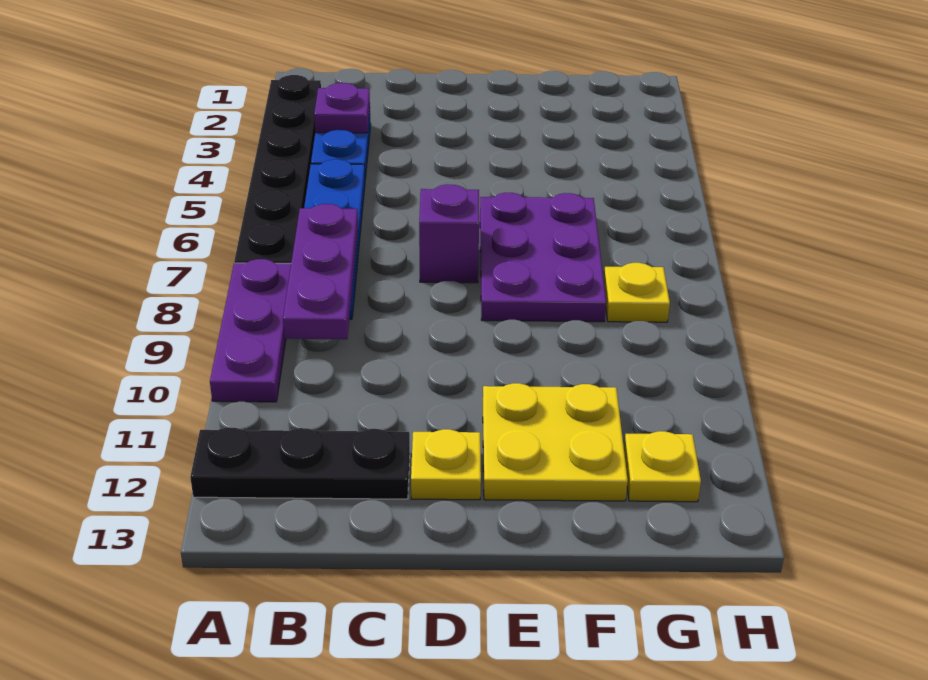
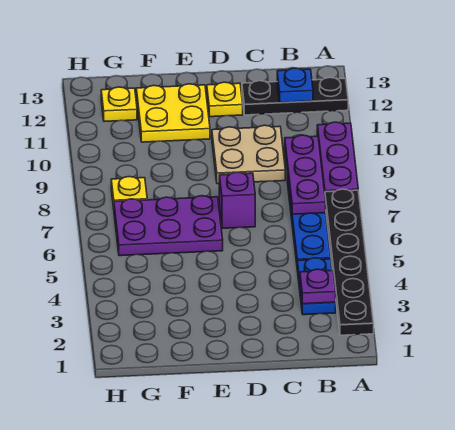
none -> blue 1x1 plate [277,68,313,103]
none -> tan 2x2 plate [212,125,285,184]
purple 2x3 plate [480,193,606,322] -> purple 2x3 plate turned to [114,196,223,256]

